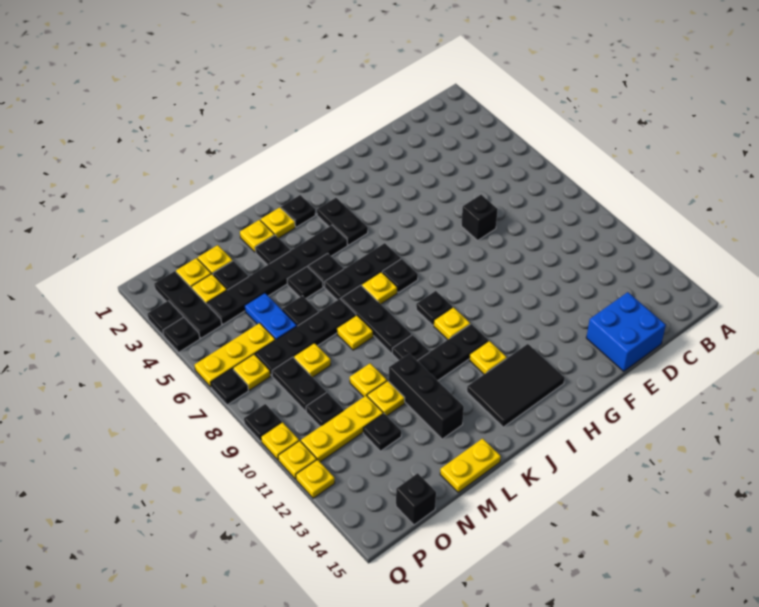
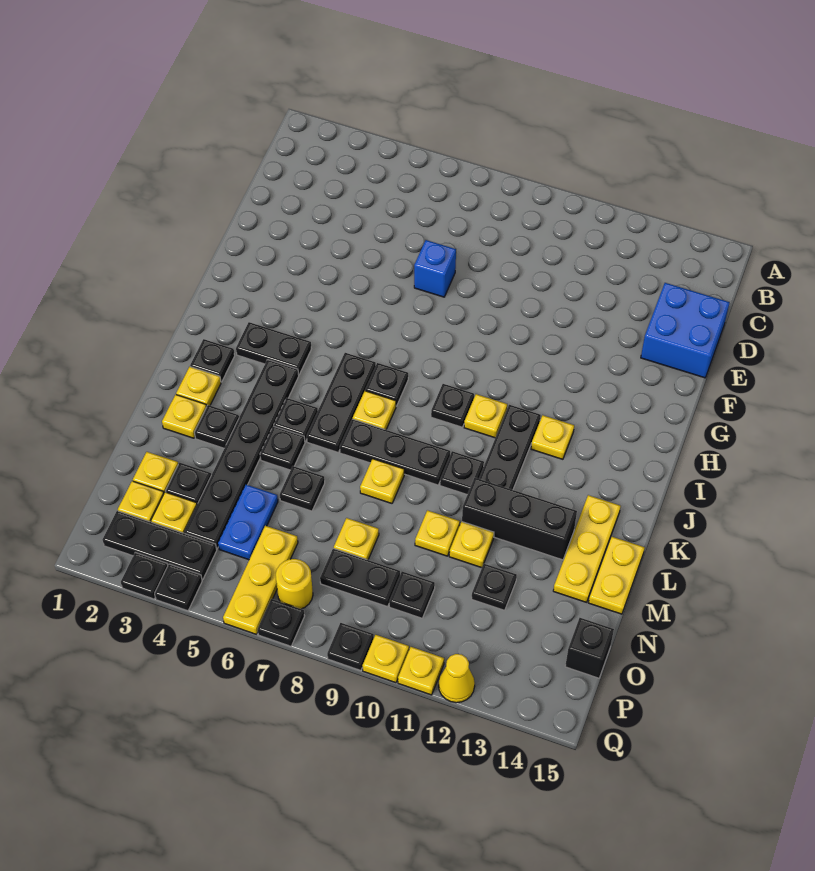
black 1x1 brick [461,195,498,240] -> blue 1x1 brick [414,240,456,297]
black 2x3 tile [467,344,565,427] -> none
black 1x4 plate [255,299,356,375] -> none
blue 1x2 plate [245,293,297,340] -> blue 1x2 plate turned to [218,485,278,560]
yellow 1x3 plate [301,396,383,462] -> yellow 1x3 plate moved to [553,495,621,602]
yellow 1x1 plate [233,354,271,390] -> yellow 1x1 round brick [276,559,313,609]
yellow 1x1 plate [296,459,335,498] -> yellow 1x1 cone [439,654,475,703]

